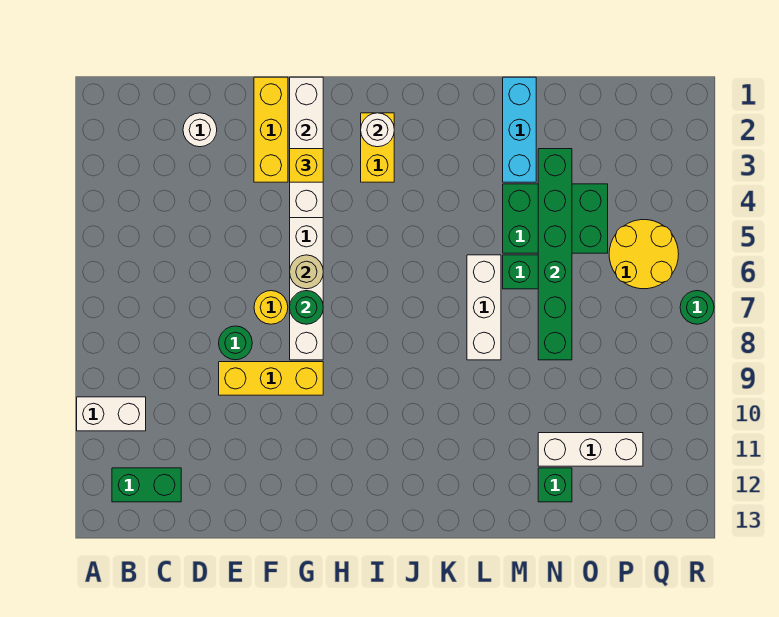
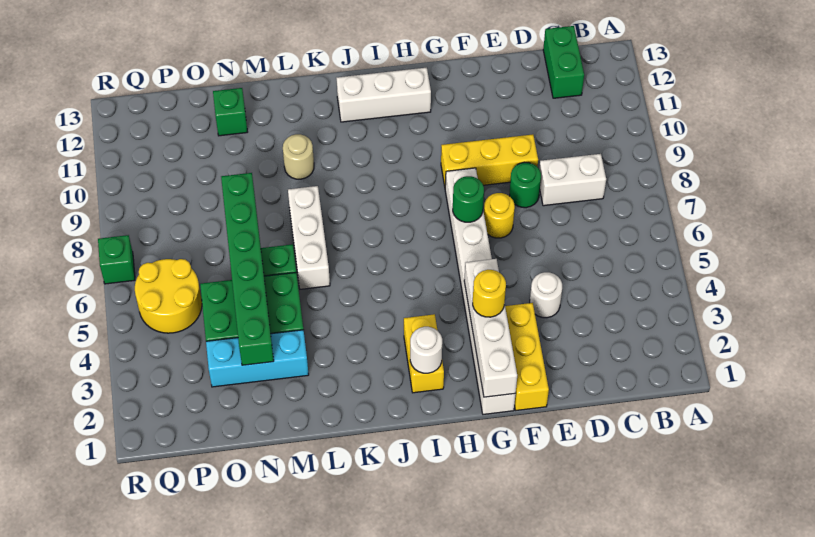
white 1x2 brick [77,397,146,431] -> white 1x2 brick moved to [539,154,606,206]
green 1x2 brick [112,468,181,502] -> green 1x2 brick turned to [543,26,584,98]
white 1x1 round brick [183,113,217,147] -> white 1x1 round brick moved to [530,272,562,318]
yellow 1x1 brick [290,149,323,182] -> yellow 1x1 round brick [473,270,506,317]
tan 1x1 round brick [290,255,323,289] -> tan 1x1 round brick moved to [283,134,314,179]
cyan 1x3 brick [503,77,536,182] -> cyan 1x3 brick turned to [206,330,309,387]
white 1x3 brick [538,433,643,466] -> white 1x3 brick moved to [336,68,431,122]
green 1x1 round brick [680,291,714,324] -> green 1x1 brick [98,235,135,284]

